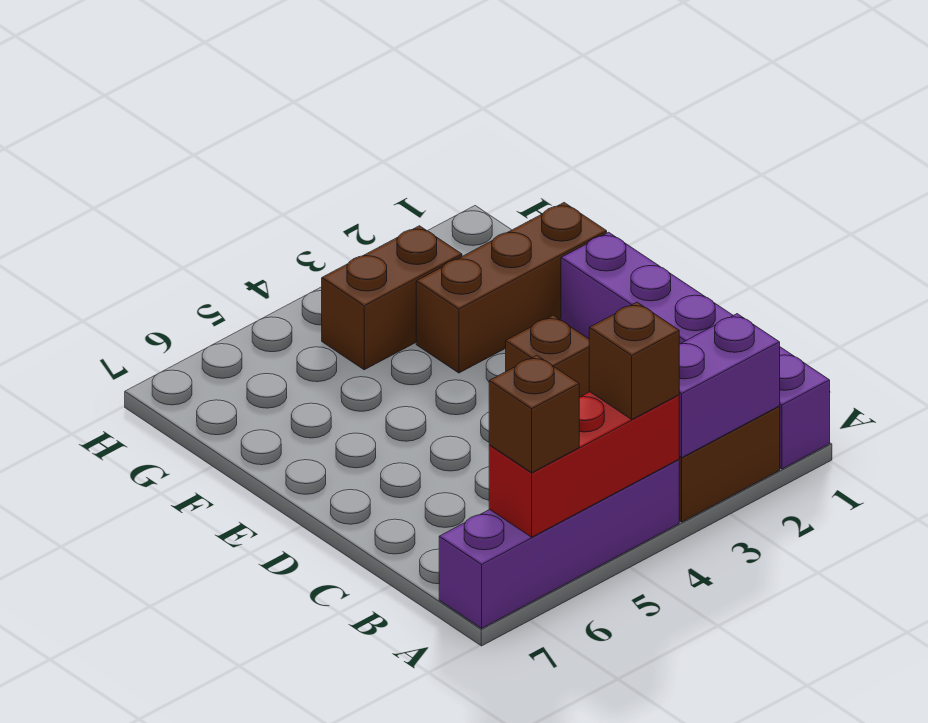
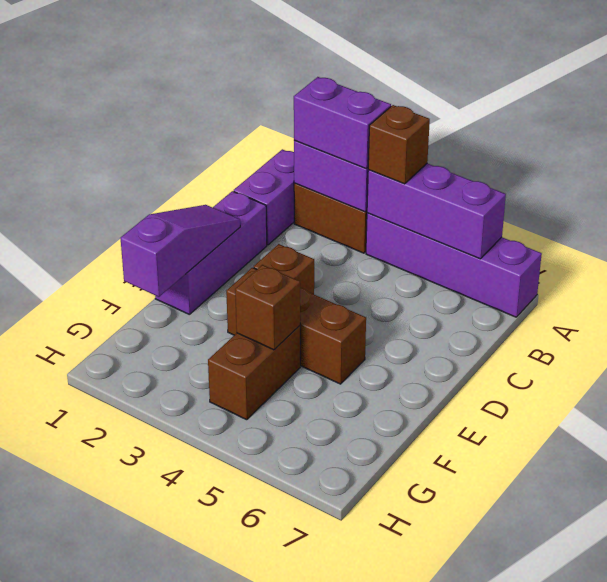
none -> purple 1x2 brick [294,77,391,168]
red 1x3 brick [489,392,679,537] -> purple 1x3 brick [367,163,506,259]
brown 1x1 brick [489,355,579,473] -> brown 1x1 brick moved to [235,265,300,350]
none -> purple 1x3 slope [121,205,240,297]
brown 1x3 brick [416,203,607,373] -> brown 1x3 brick moved to [226,268,366,384]
brown 1x2 brick [322,226,462,370] -> brown 1x2 brick turned to [208,326,300,420]

